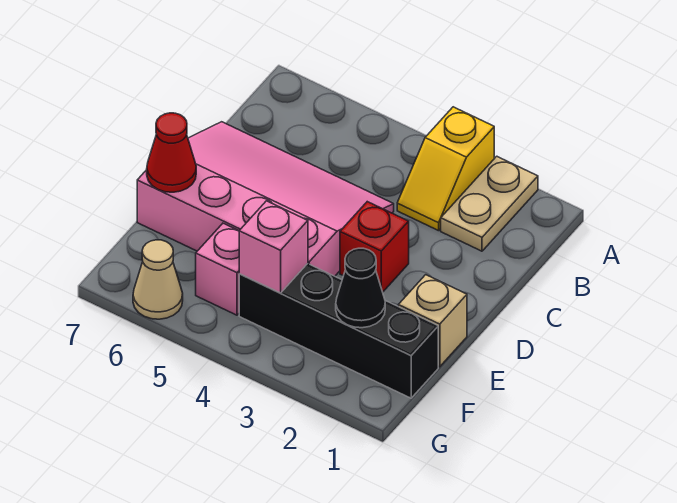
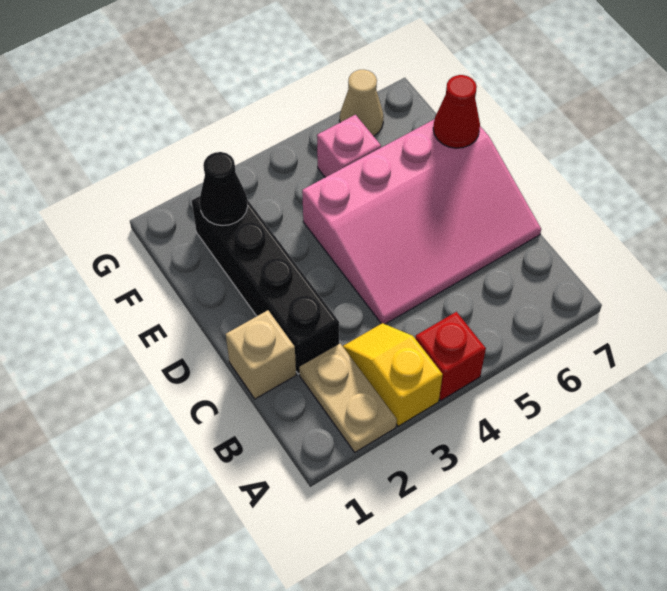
red 1x1 brick [340,202,409,292] -> red 1x1 brick moved to [415,312,486,400]
tan 1x1 brick [398,275,467,367] -> tan 1x1 brick moved to [226,310,296,399]
black 1x4 brick [239,264,438,398] -> black 1x4 brick turned to [192,196,339,374]
pink 1x1 brick [239,201,308,293] -> none

